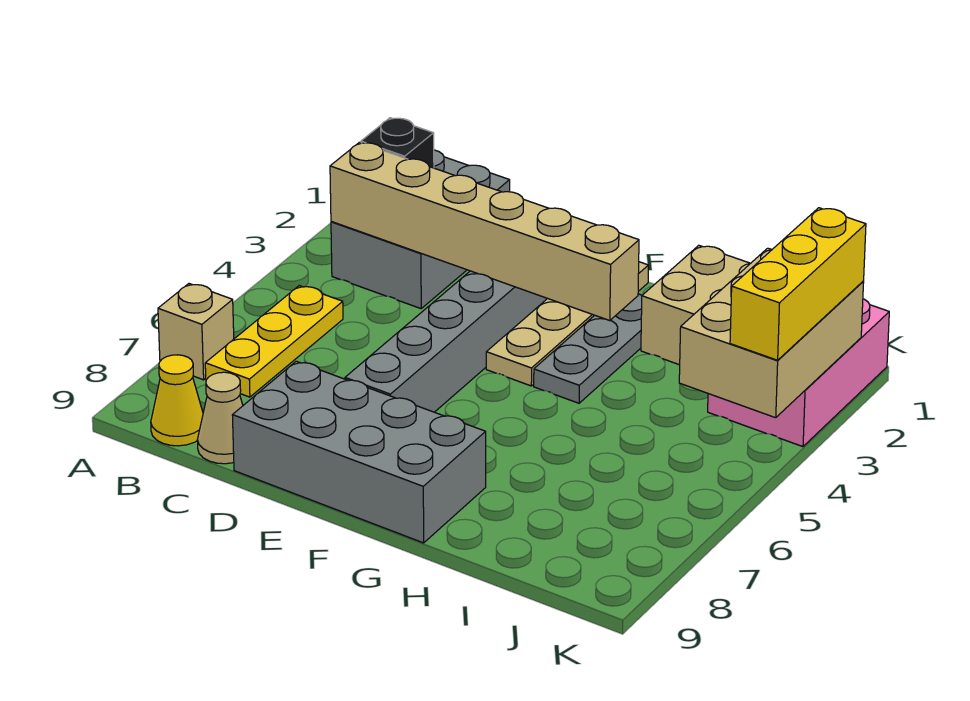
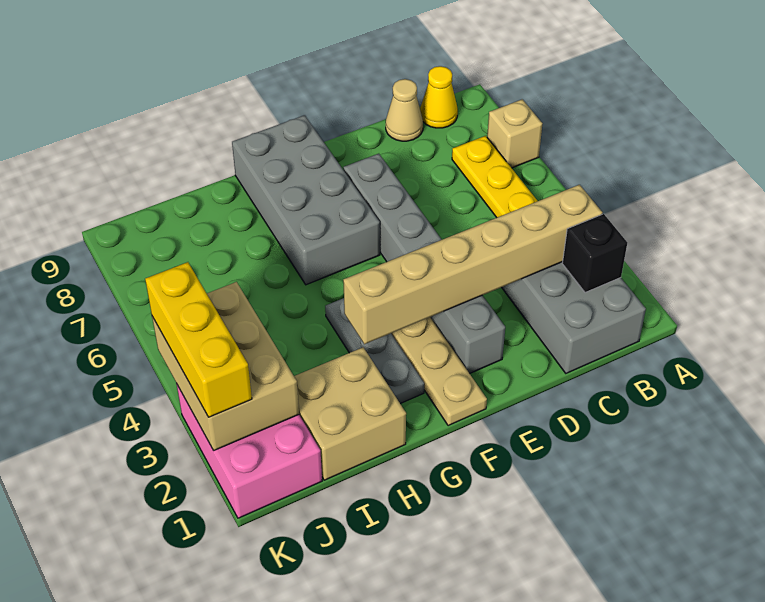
grey 2x4 brick [232,361,486,543] -> grey 2x4 brick turned to [232,115,380,285]

